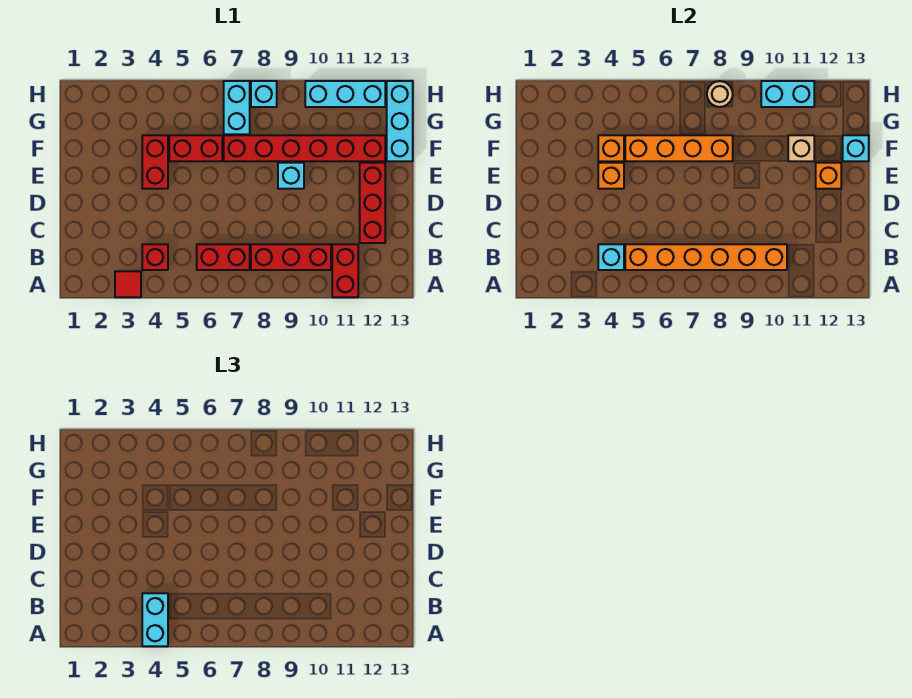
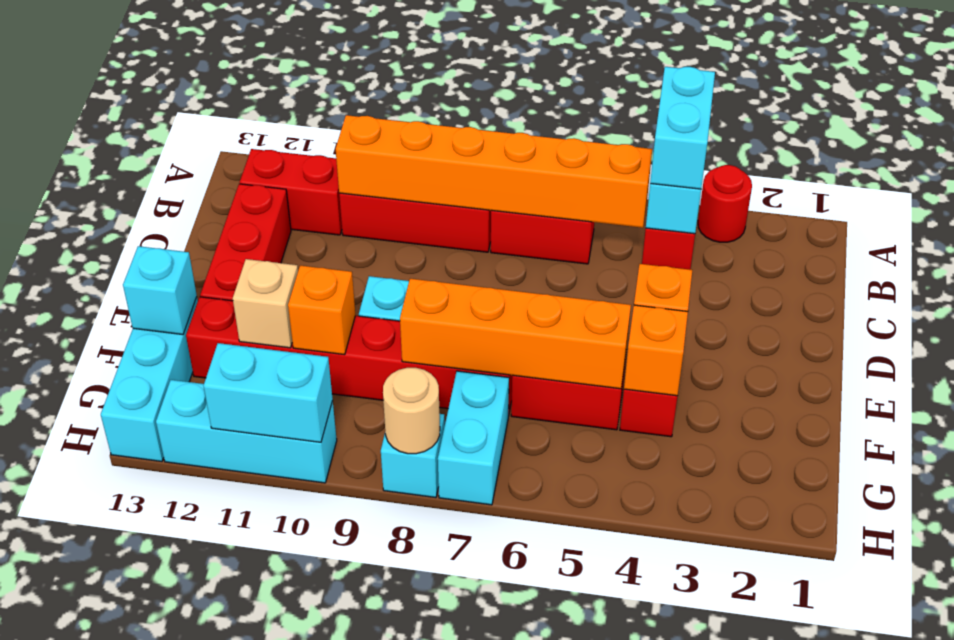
red 1x1 tile [115,271,141,297] -> red 1x1 round brick [698,165,752,242]
red 1x2 brick [332,244,358,297] -> red 1x2 brick turned to [240,149,342,235]
orange 1x1 brick [816,163,841,189] -> orange 1x1 brick moved to [288,265,355,355]

